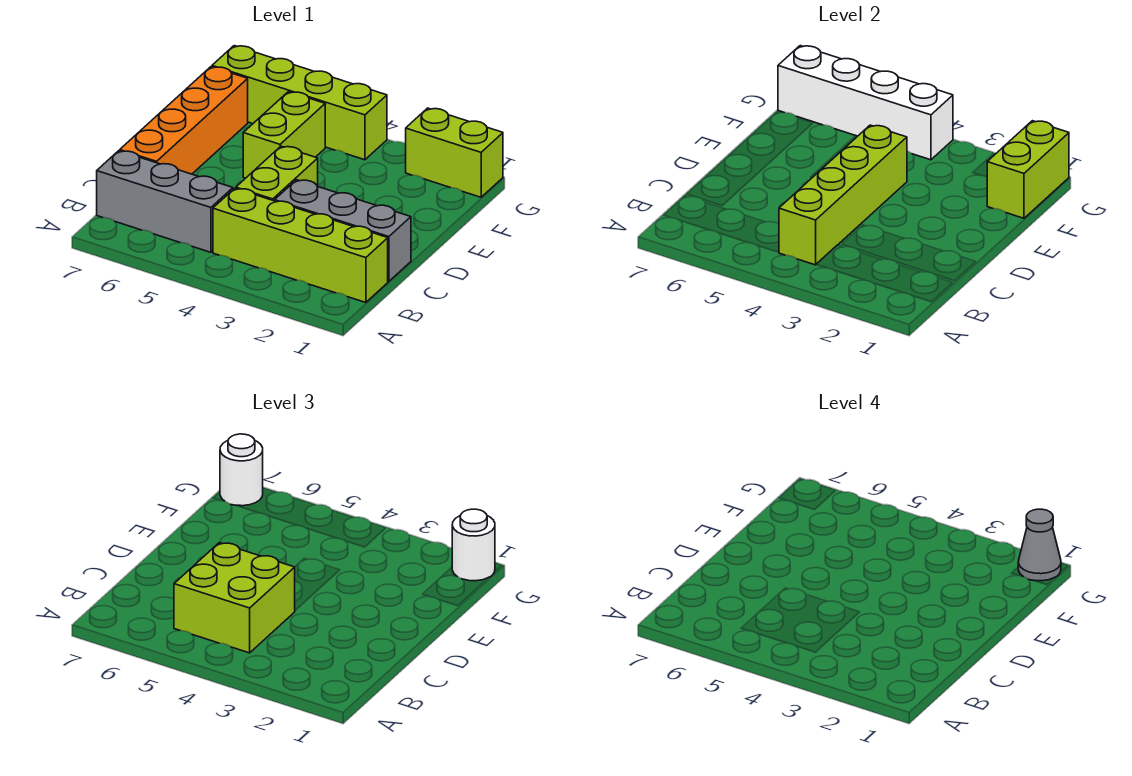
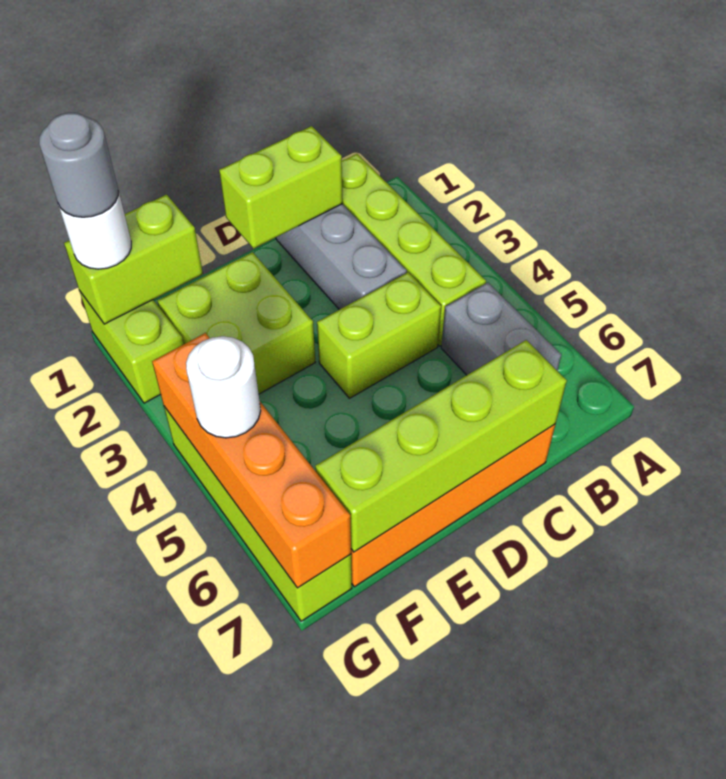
lime 1x4 brick [779,125,907,265] -> lime 1x4 brick moved to [315,340,567,552]
lime 2x2 brick [174,543,295,653] -> lime 2x2 brick moved to [157,252,316,394]
grey 1x3 brick [97,151,233,252] -> grey 1x2 brick [441,283,561,375]
lime 1x2 brick [243,92,325,178] -> lime 1x2 brick moved to [219,126,343,249]
grey 1x1 cone [1018,509,1061,581] -> grey 1x1 round brick [39,113,118,217]
white 1x4 brick [778,46,953,160] -> orange 1x4 brick [152,333,351,588]
white 1x1 round brick [220,434,263,506] -> white 1x1 round brick moved to [186,336,261,438]

